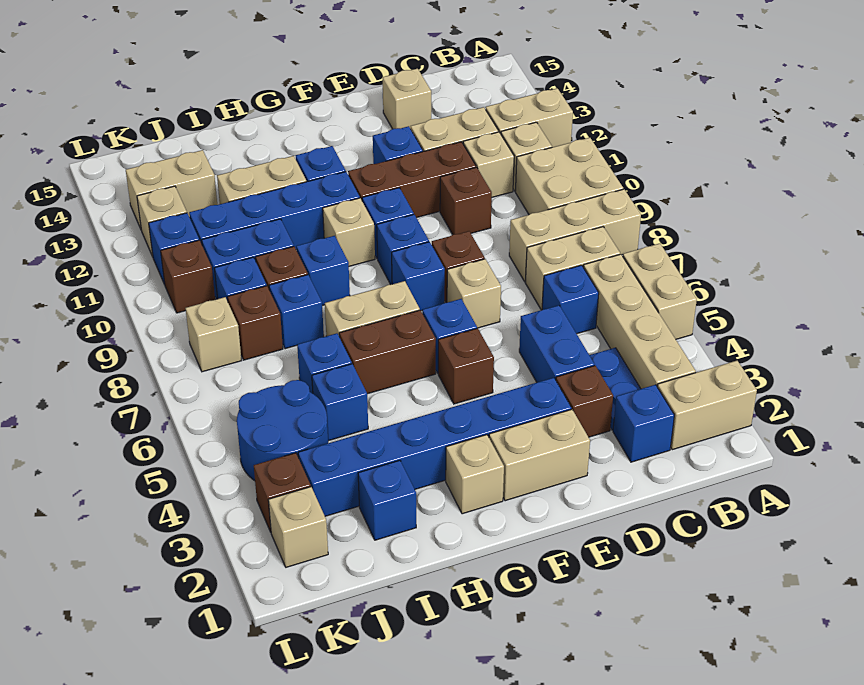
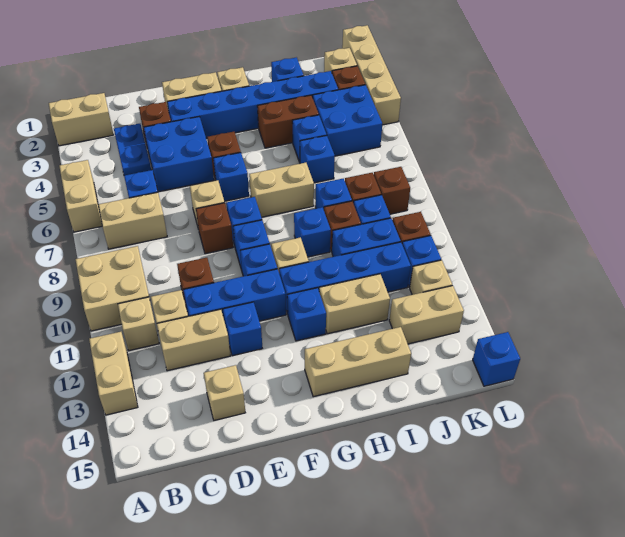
tan 1x3 brick [509,189,641,282] -> tan 1x3 brick moved to [305,327,411,397]
tan 1x2 brick [486,88,573,147] -> tan 1x2 brick turned to [89,332,138,415]
tan 1x4 brick [583,254,696,389] -> tan 1x4 brick moved to [342,25,401,125]
blue 1x1 brick [613,385,674,462] -> blue 1x1 brick moved to [473,332,520,386]
blue 1x2 brick [519,305,595,382] -> blue 2x2 brick [144,117,214,192]
brown 1x3 brick [348,142,476,218] -> blue 1x3 brick [183,269,286,321]
brown 1x2 brick [339,310,436,394] -> brown 1x2 brick moved to [257,95,319,148]
blue 2x2 round brick [237,380,328,481] -> blue 2x2 brick [313,85,382,156]
tan 1x1 brick [186,297,242,372] -> brown 1x1 brick [374,167,410,214]

